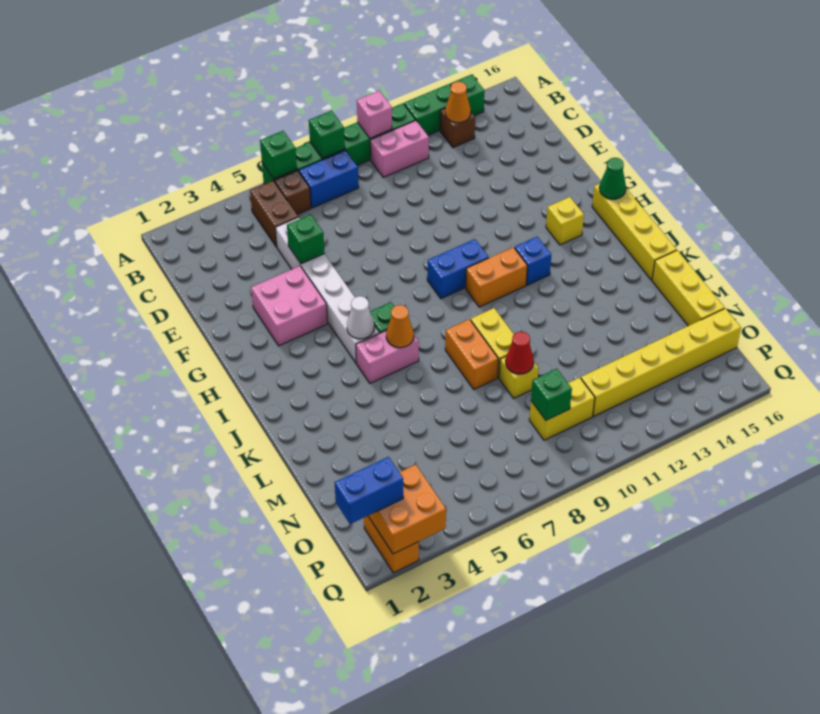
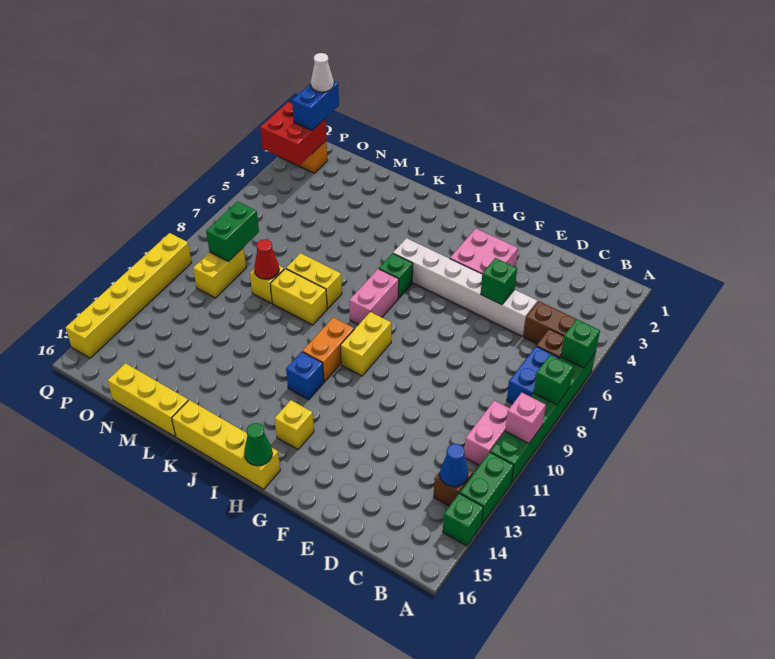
orange 1x1 cone [445,82,471,123] -> blue 1x1 cone [440,444,468,487]
blue 1x2 brick [427,239,489,299] -> yellow 1x2 brick [340,312,391,376]
white 1x1 cone [347,296,374,339] -> white 1x1 cone moved to [311,53,334,92]
pink 1x2 brick [356,330,419,383] -> pink 1x2 brick moved to [349,269,399,325]
orange 1x1 cone [386,305,414,348] -> none
orange 1x2 brick [445,319,498,389] -> yellow 1x2 brick [286,253,342,309]
green 1x1 brick [531,369,572,420] -> green 1x2 brick [206,201,259,262]
yellow 1x6 brick [581,308,741,416] -> yellow 1x6 brick moved to [66,233,192,358]
orange 2x2 brick [368,464,446,554] -> red 2x2 brick [260,102,326,165]

